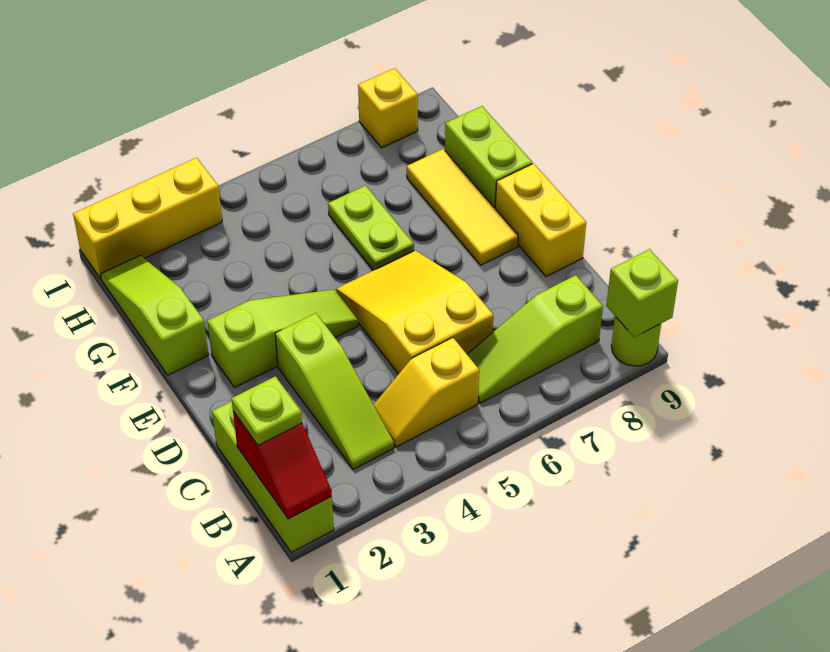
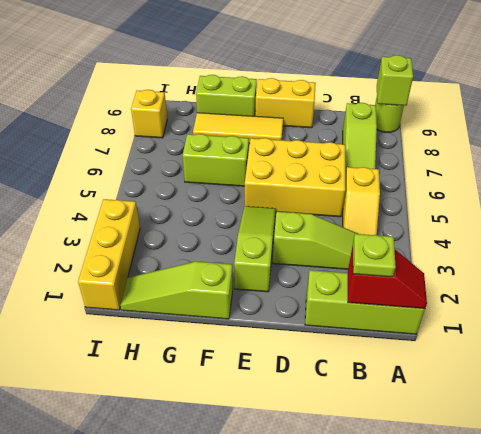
yellow 2x3 slope [336,250,493,374] -> yellow 2x3 brick [245,138,345,217]
lime 1x2 plate [328,185,414,270] -> lime 1x2 brick [183,134,249,186]

